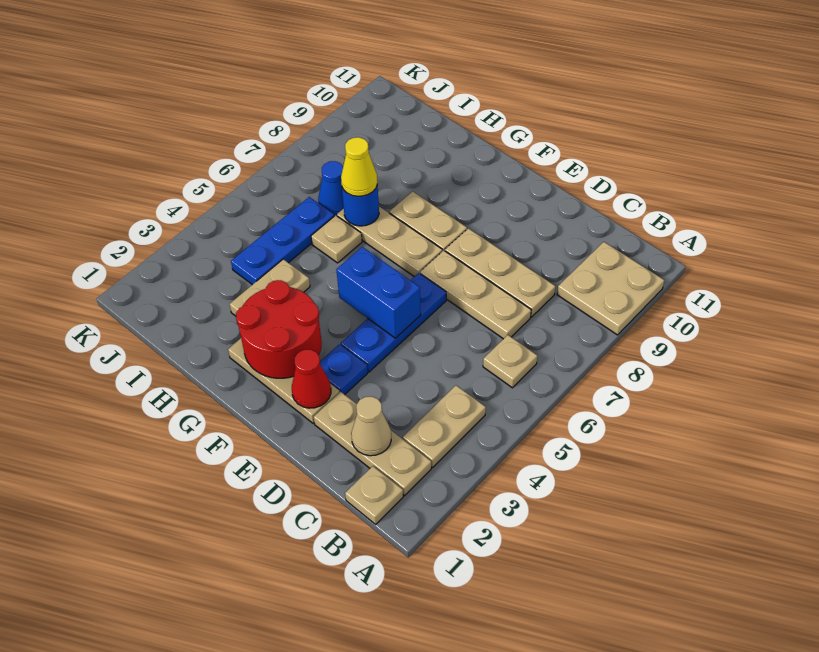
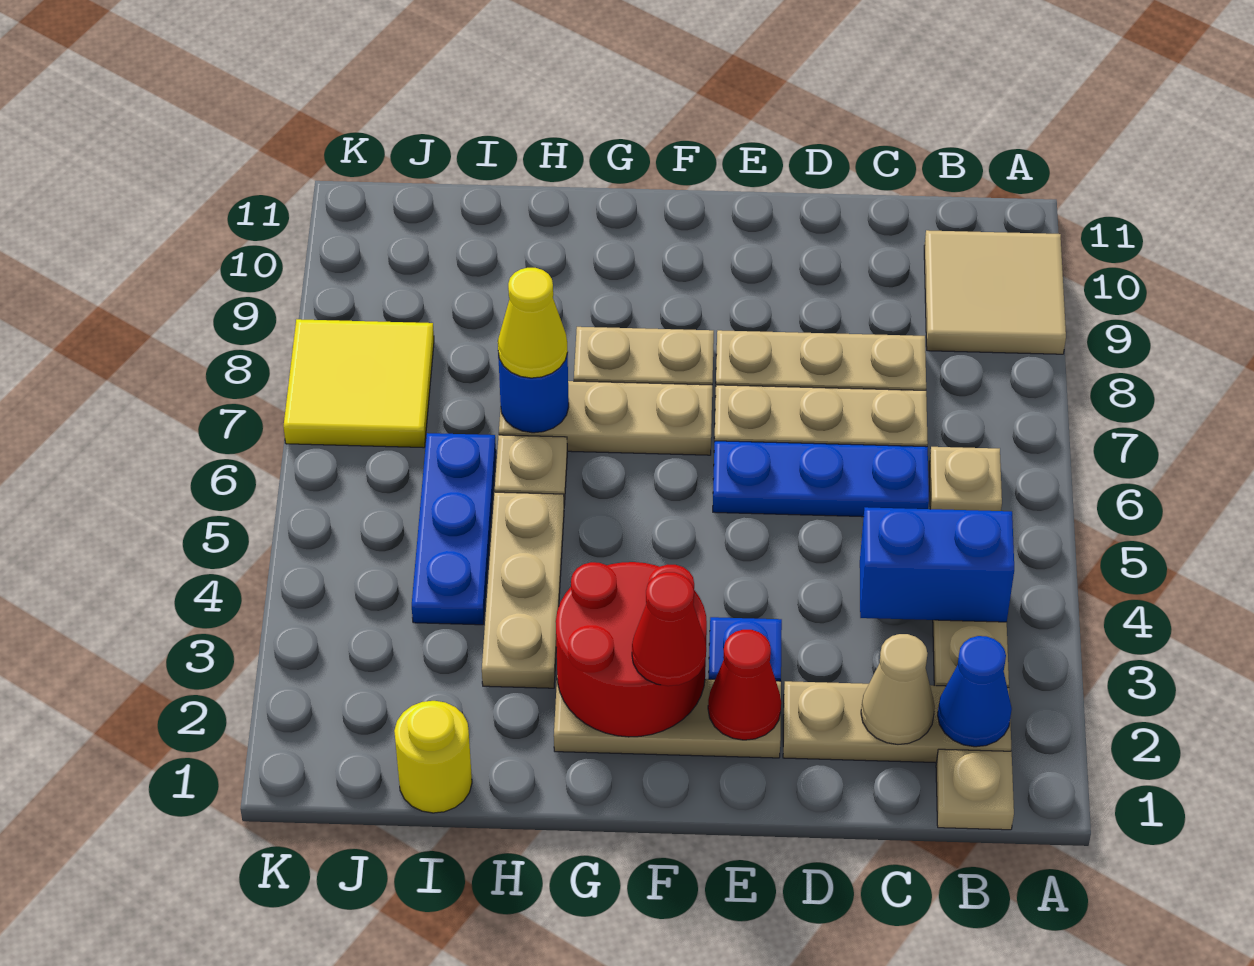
tan 2x2 plate [557,242,664,335] -> tan 2x2 tile [924,230,1066,354]
blue 1x3 plate [341,273,446,372] -> blue 1x3 plate turned to [713,441,929,517]
blue 1x2 brick [336,247,421,338] -> blue 1x2 brick moved to [860,507,1014,622]
none -> red 1x1 cone [632,572,706,686]
tan 1x2 plate [230,259,310,316] -> tan 1x3 plate [482,492,564,688]
none -> yellow 1x1 round brick [394,701,472,813]
blue 1x1 cone [318,161,344,216] -> blue 1x1 cone moved to [938,636,1012,747]
none -> yellow 2x2 tile [283,319,434,448]

